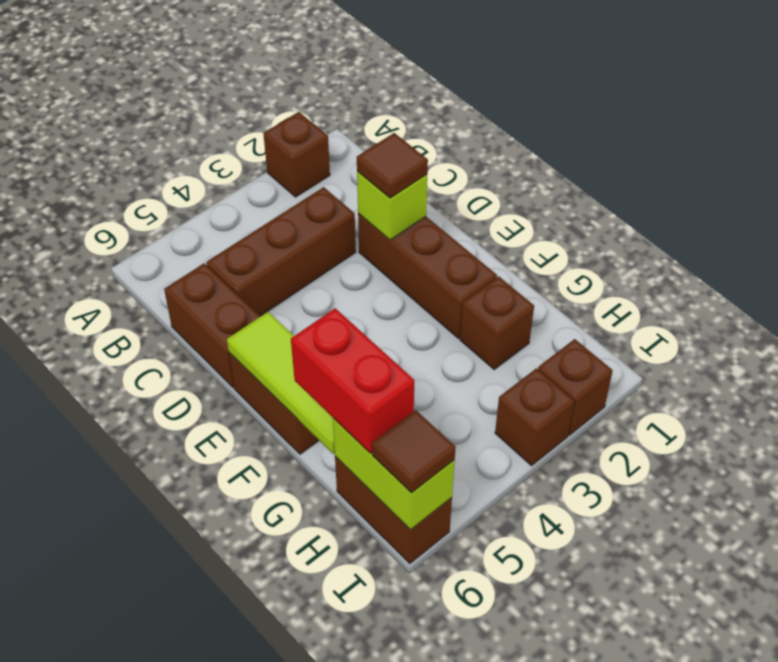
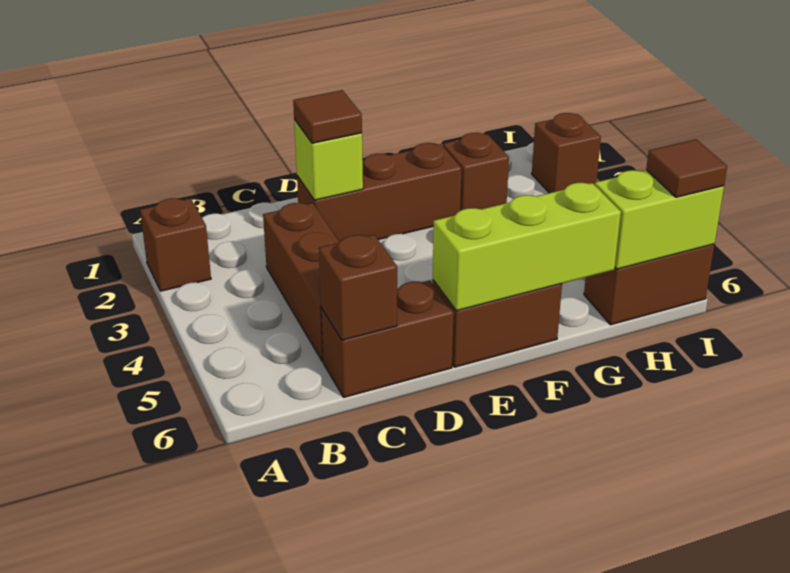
lime 1x3 tile [227,312,335,454] -> lime 1x3 brick [433,183,621,311]
red 1x2 brick [291,308,414,453] -> none
brown 1x1 brick [495,368,574,466] -> brown 1x1 brick moved to [319,235,397,340]

